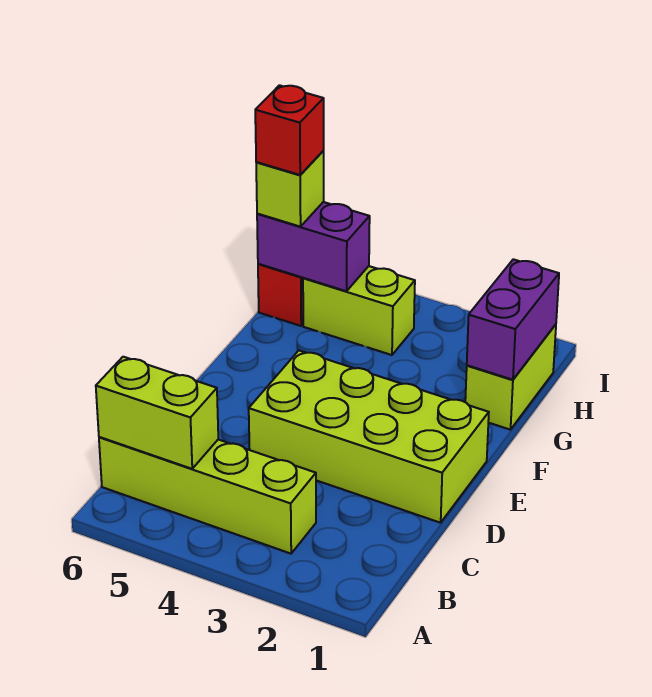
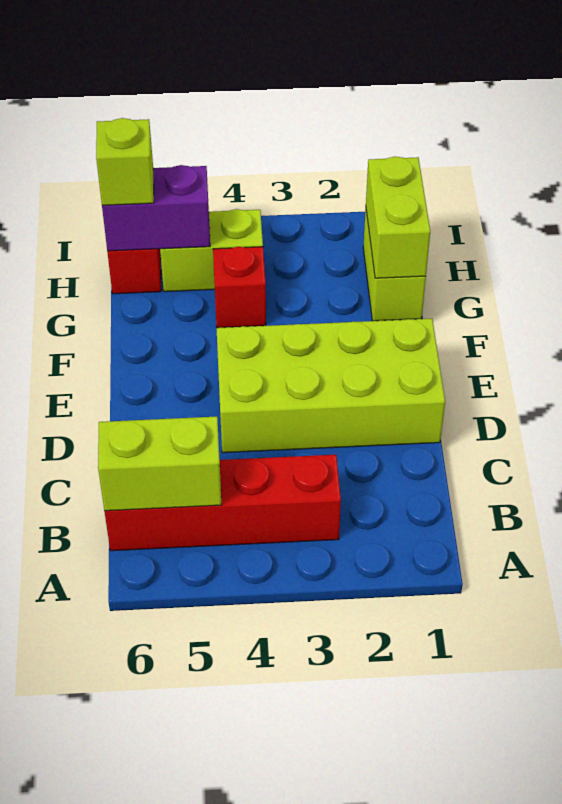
lime 1x4 brick [99,437,316,554] -> red 1x4 brick [104,455,341,551]
purple 1x2 brick [467,259,559,380] -> lime 1x2 brick [366,157,430,278]
red 1x1 brick [255,85,324,175] -> red 1x1 brick moved to [213,247,266,328]

